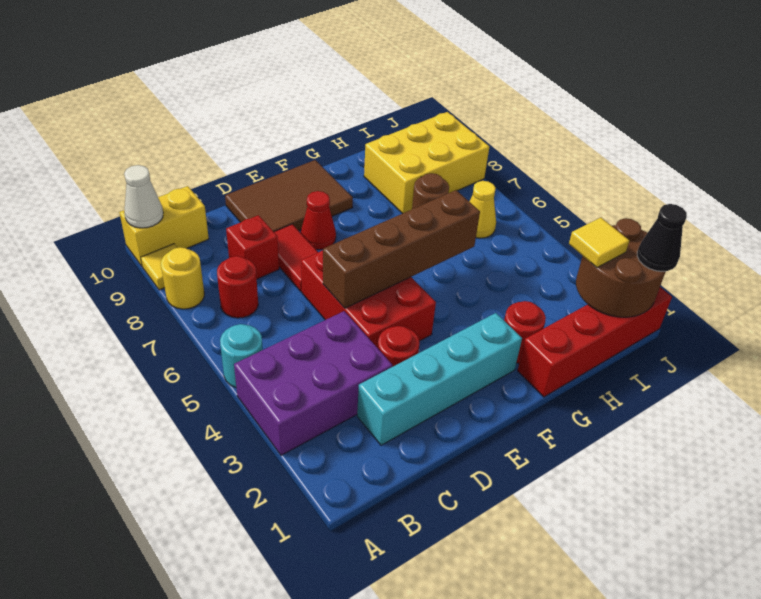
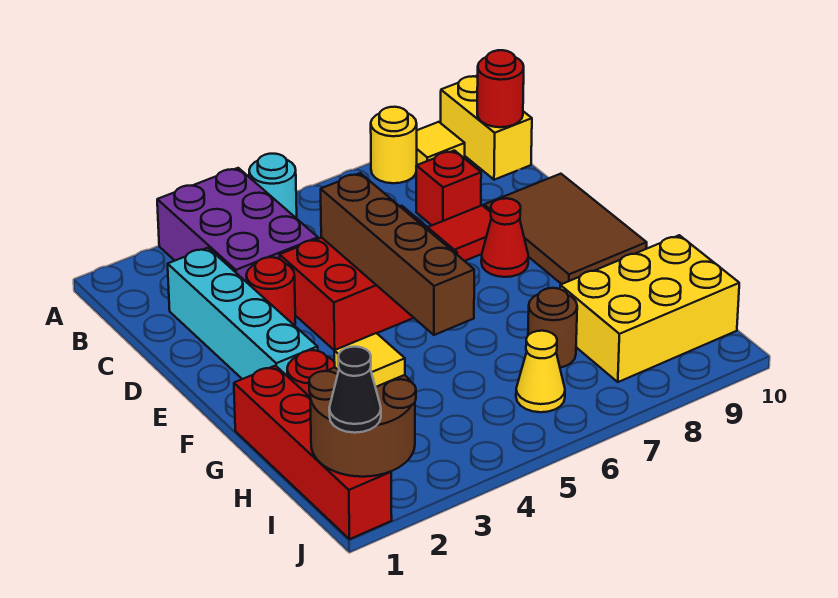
white 1x1 cone [124,165,163,228] -> none
red 1x1 round brick [217,256,258,318] -> red 1x1 round brick moved to [477,50,524,127]
yellow 2x3 brick [364,112,489,214] -> yellow 2x3 brick turned to [560,235,739,382]

